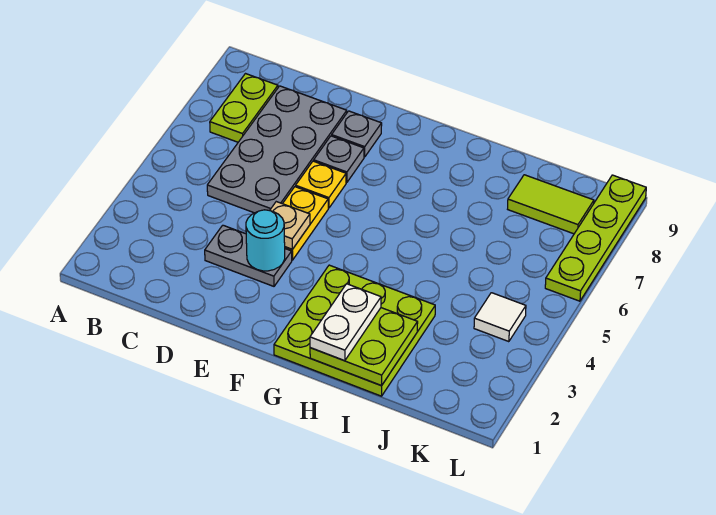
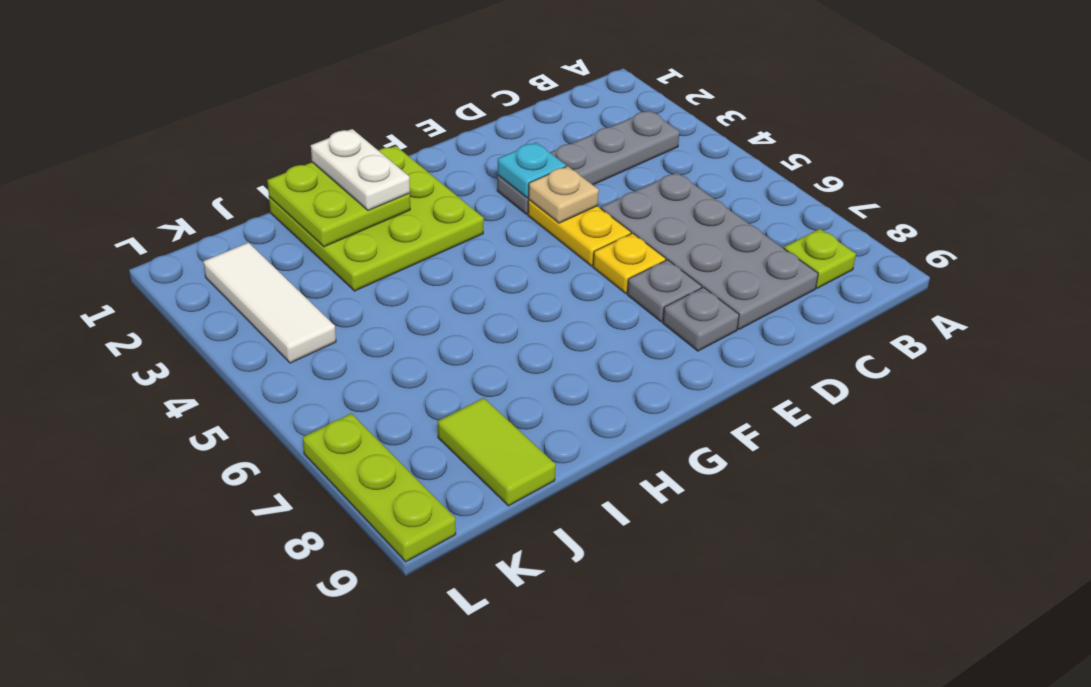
lime 1x2 plate [210,74,278,142] -> lime 1x1 plate [784,229,856,288]
grey 1x2 plate [205,225,292,286] -> grey 1x4 plate [497,110,680,214]
cyan 1x1 round brick [246,210,285,271] -> cyan 1x1 plate [497,143,566,198]
lime 1x2 tile [508,175,594,234] -> lime 1x2 tile turned to [438,398,556,506]
white 1x1 tile [474,293,526,342] -> white 1x3 tile [203,242,336,363]
lime 1x4 plate [545,175,646,301] -> lime 1x3 plate [303,413,456,562]

